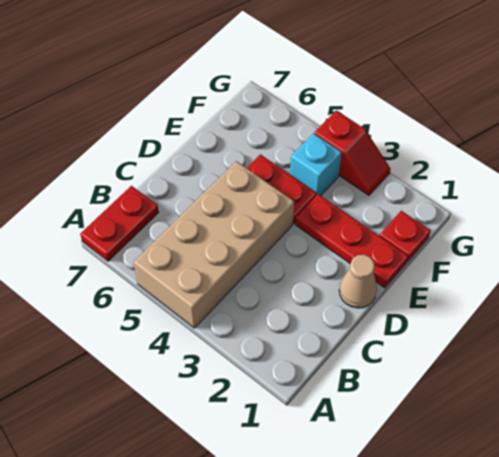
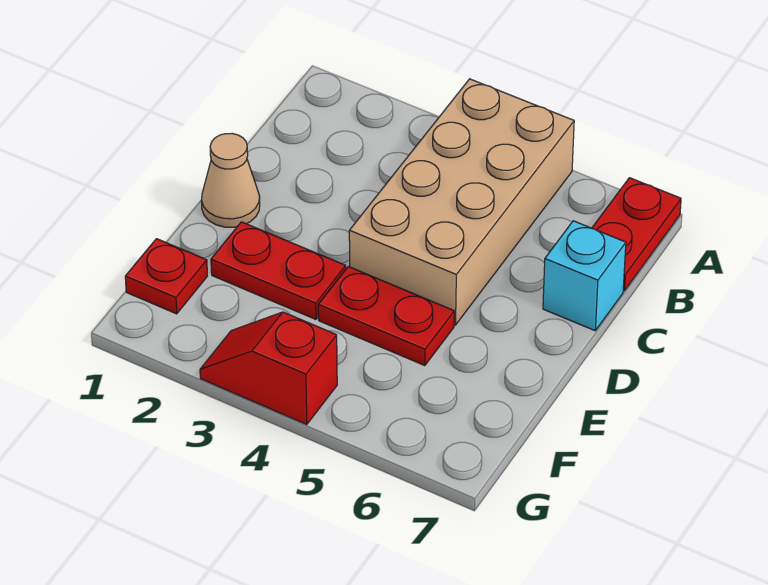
red 1x3 plate [295,194,408,288] -> red 1x2 plate [211,222,346,319]
cyan 1x1 brick [290,133,342,196] -> cyan 1x1 brick moved to [543,221,626,331]

